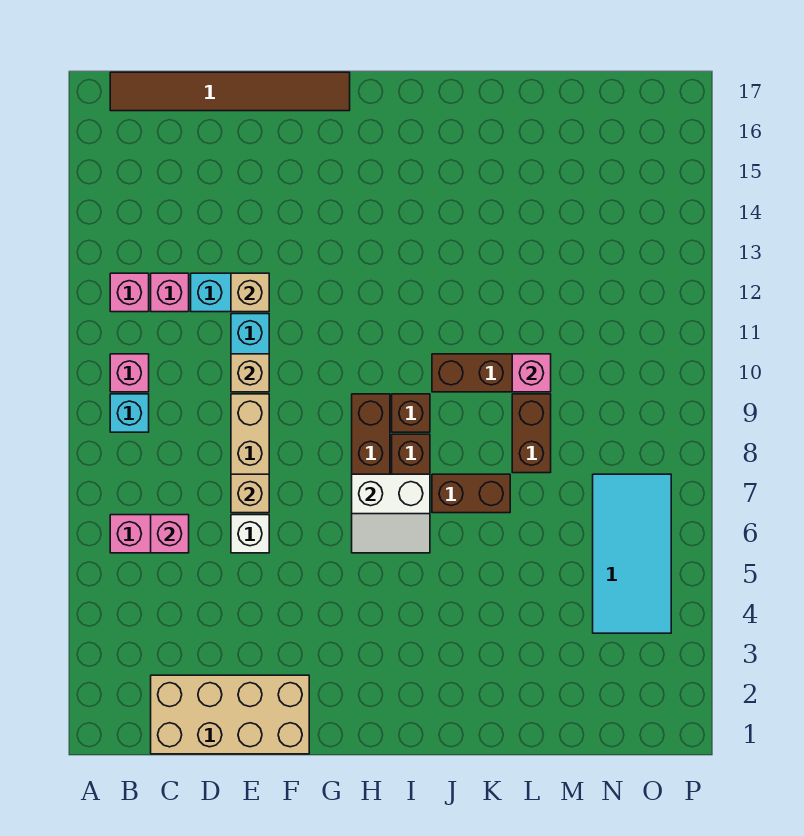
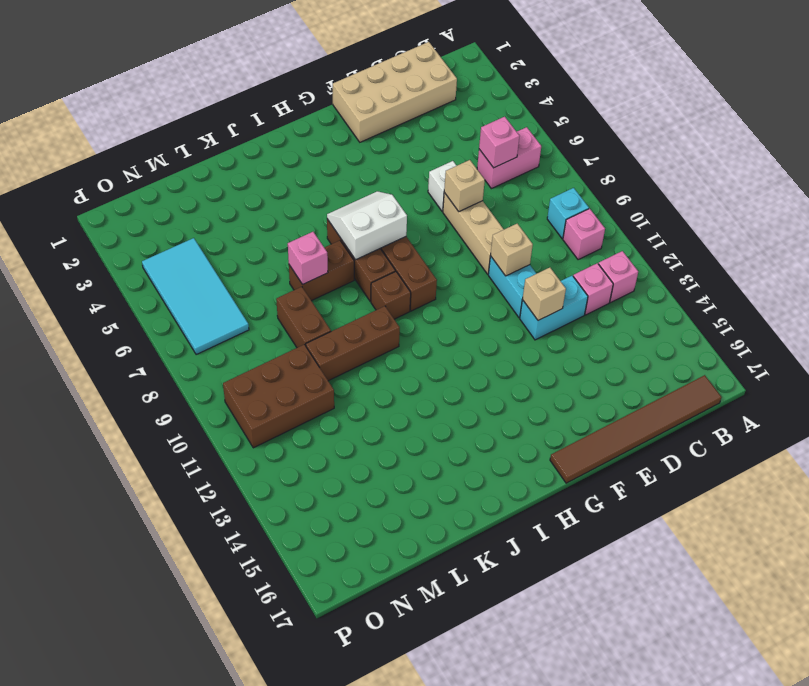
pink 1x1 brick [512,354,551,392] -> pink 1x1 brick moved to [288,232,328,284]
none -> brown 2x3 brick [223,345,334,448]

